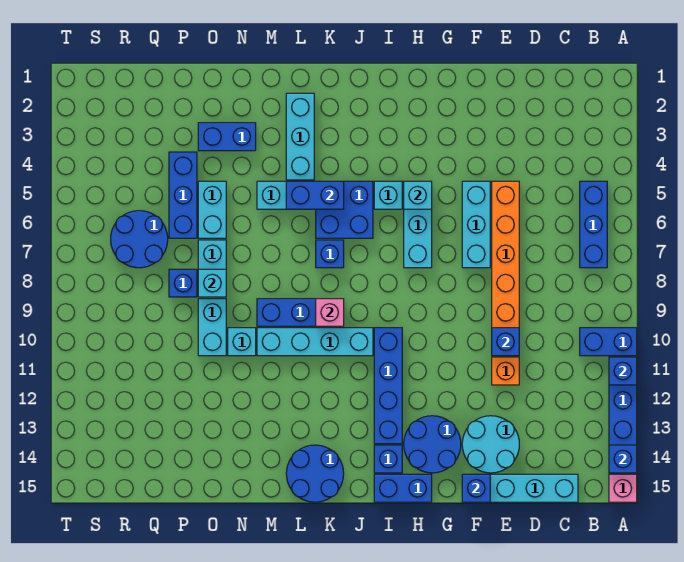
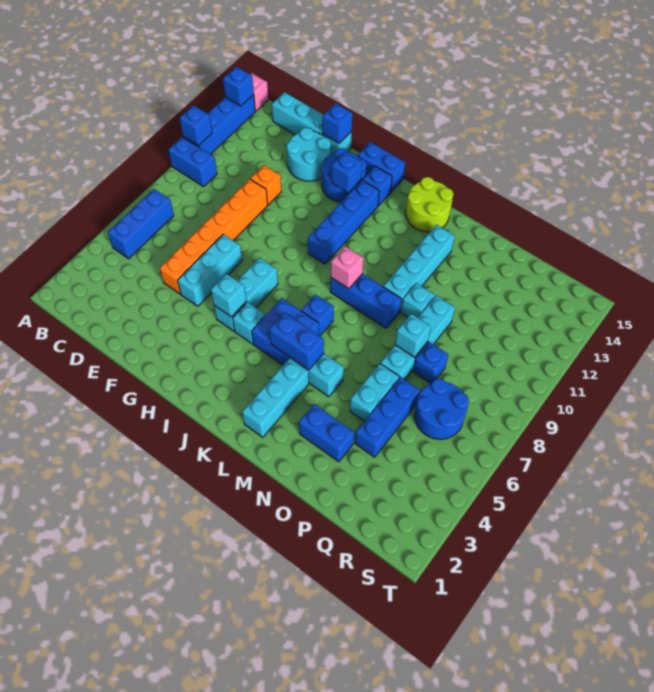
blue 1x1 brick [492,328,519,356] -> blue 1x1 brick moved to [331,152,362,192]
cyan 1x4 brick [257,328,373,356] -> cyan 1x4 brick turned to [383,225,455,312]
blue 2x2 round brick [286,445,344,502] -> lime 2x2 round brick [406,177,453,232]

